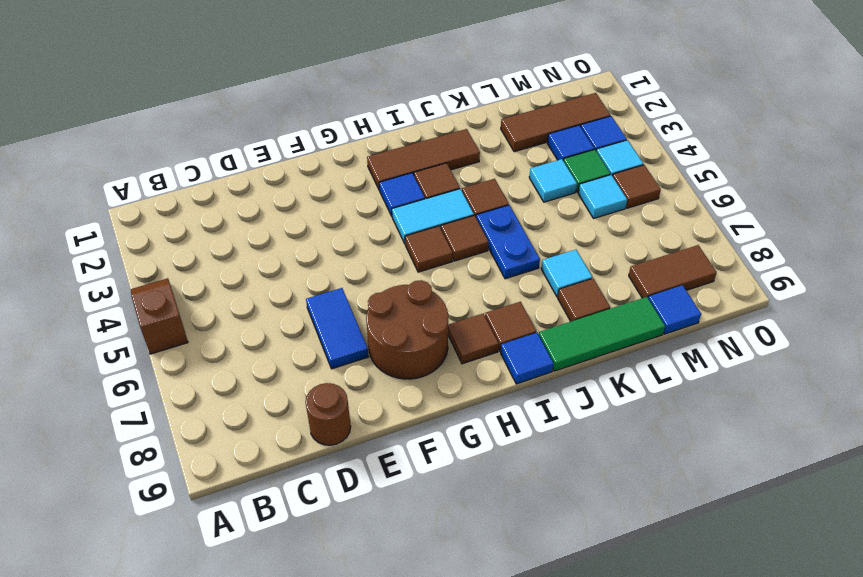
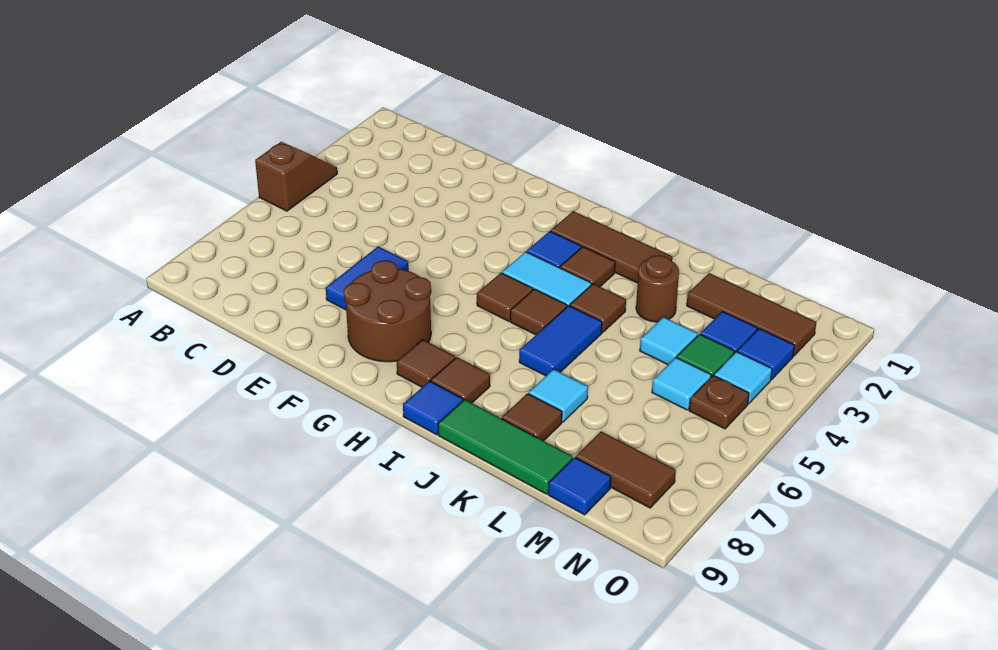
brown 1x1 round brick [305,383,351,445] -> brown 1x1 round brick moved to [636,255,679,322]
blue 1x2 plate [476,205,540,279] -> blue 1x2 tile [519,306,602,376]
brown 1x1 tile [613,165,661,208] -> brown 1x1 plate [689,376,749,429]

